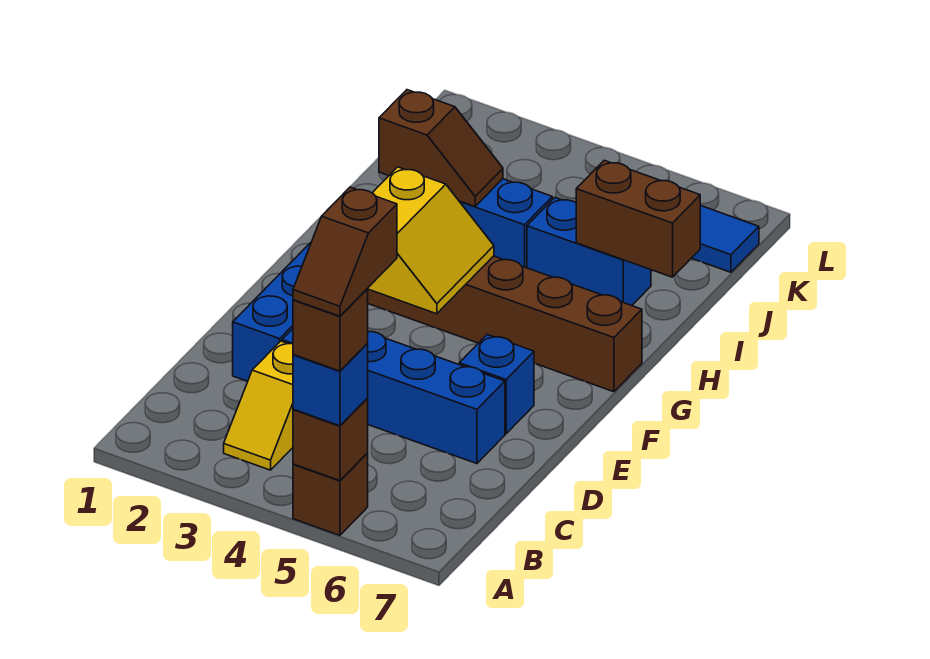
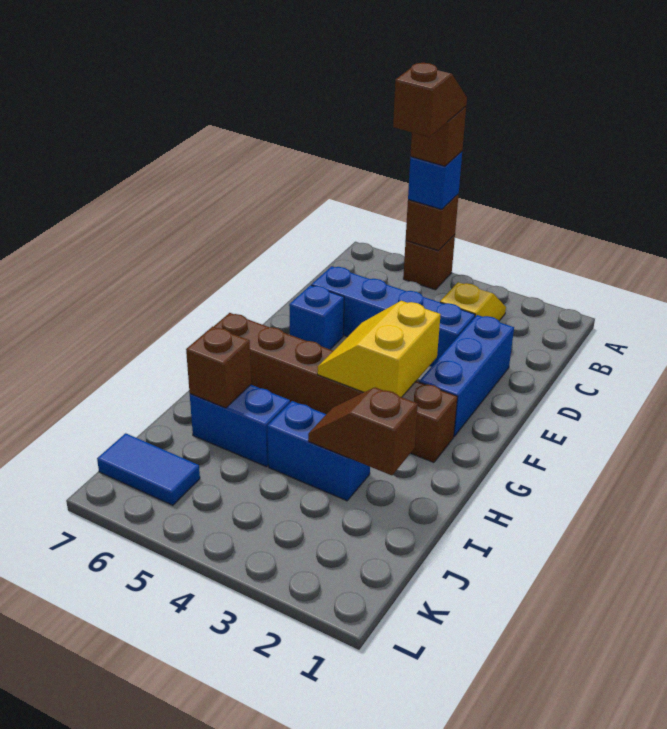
brown 1x2 brick [576,160,700,277] -> brown 1x1 brick [186,326,251,408]

